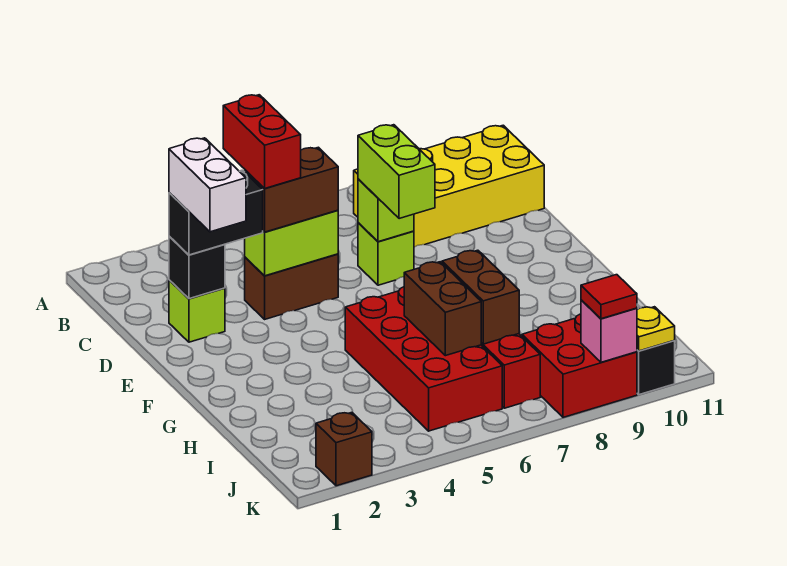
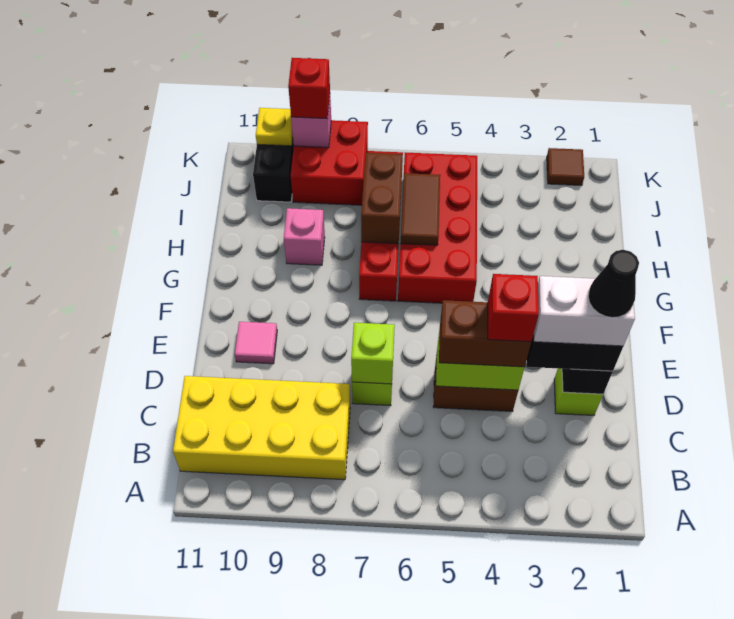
red 1x2 brick [223,95,301,189] -> red 1x1 brick [488,274,539,342]
white 1x2 brick [169,138,246,232] -> white 1x2 brick turned to [533,276,635,346]
none -> black 1x1 cone [588,250,639,318]
lime 1x2 brick [358,125,435,219] -> none
none -> pink 1x1 tile [235,322,277,364]
brown 1x2 brick [404,262,481,356] -> brown 1x2 tile [401,173,440,245]
none -> pink 1x1 brick [284,208,325,265]
brown 1x1 brick [316,413,372,486] -> brown 1x1 tile [547,148,584,185]
red 1x1 tile [581,275,637,319] -> red 1x1 brick [288,58,330,119]

